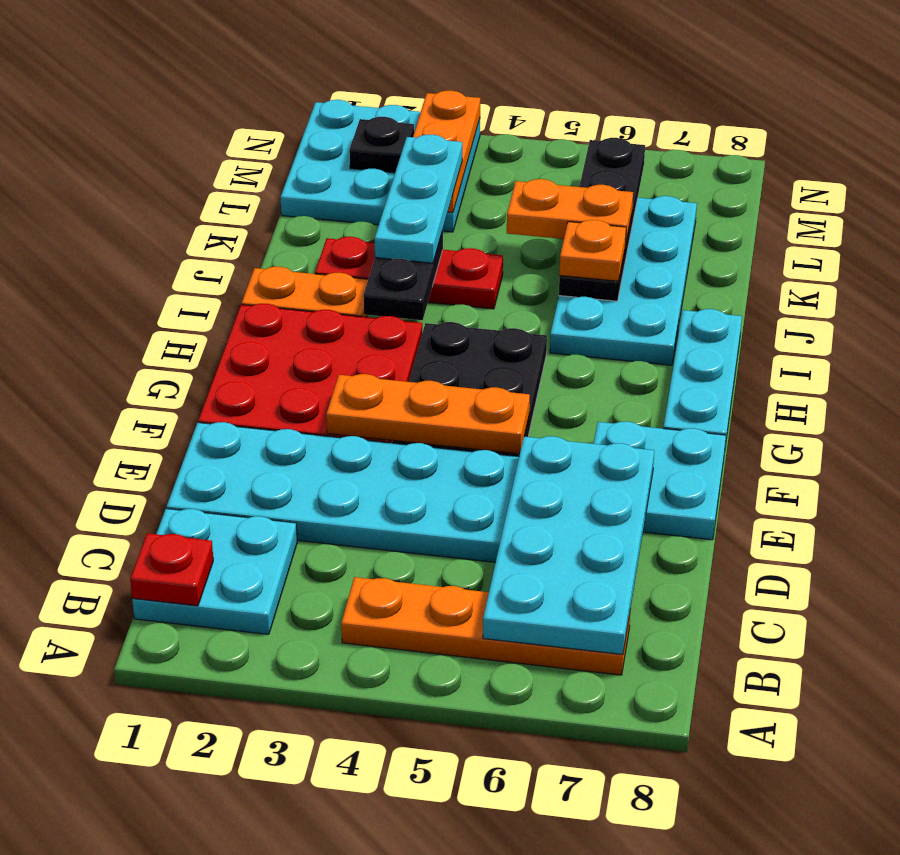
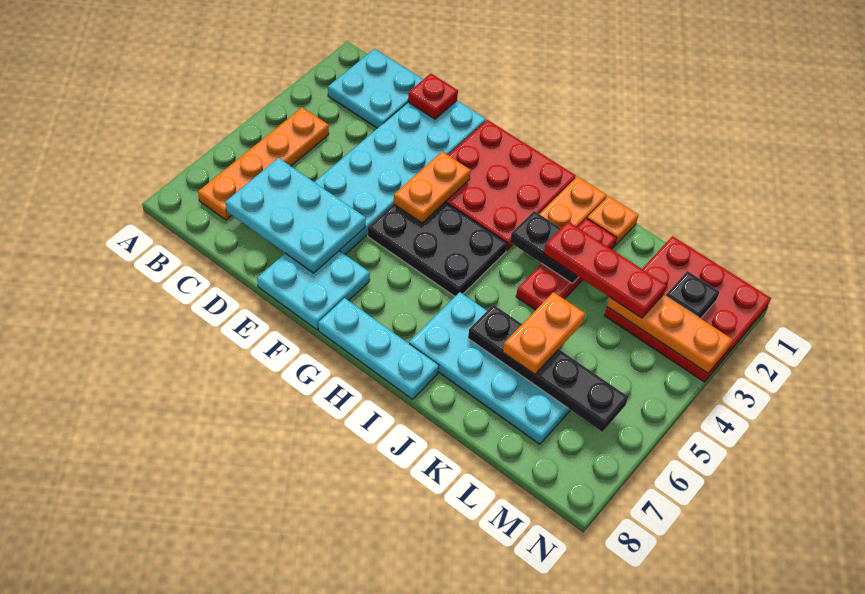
red 1x1 plate [130,533,213,606] -> red 1x1 plate moved to [408,73,458,119]
cyan 2x4 plate [483,436,654,655] -> cyan 2x3 plate [226,158,366,273]
orange 1x3 plate [326,374,530,454] -> orange 1x2 plate [394,152,471,223]
cyan 1x3 plate [375,135,462,263] -> red 1x3 plate [544,222,666,318]
orange 1x1 plate [559,220,626,281] -> orange 1x1 plate moved to [587,196,638,245]
cyan 3x3 plate [281,100,480,232] -> red 3x3 plate [605,236,771,382]

